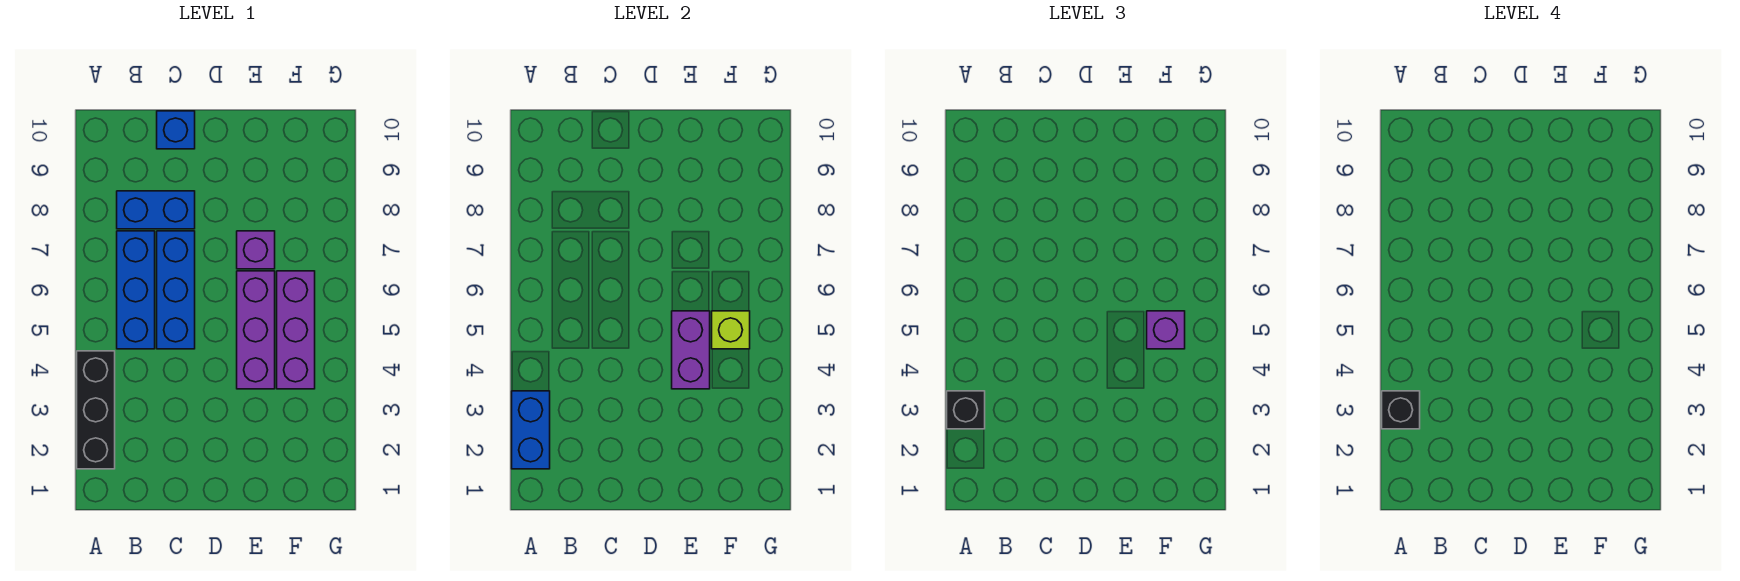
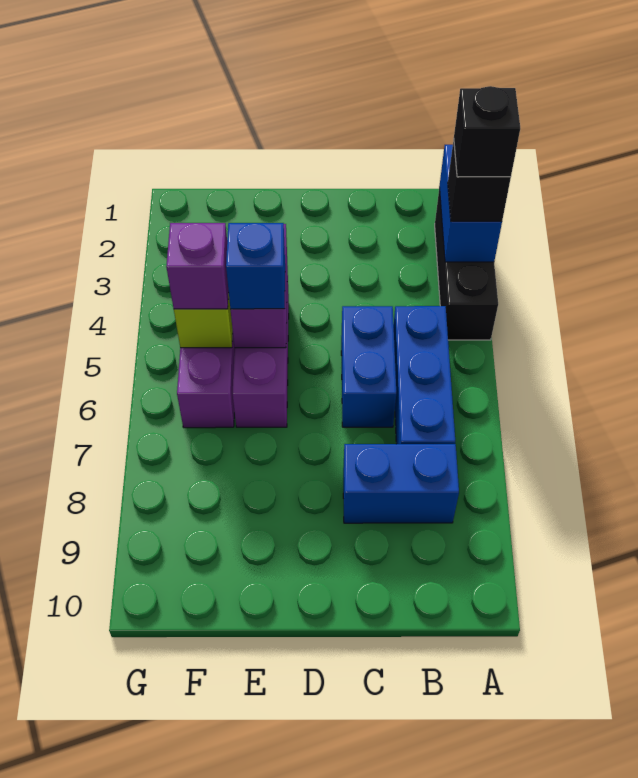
blue 1x3 brick [157,231,195,349] -> blue 1x2 brick [341,306,396,427]
blue 1x1 brick [157,111,195,149] -> blue 1x1 brick moved to [226,223,285,309]
purple 1x1 brick [237,231,275,269] -> none

